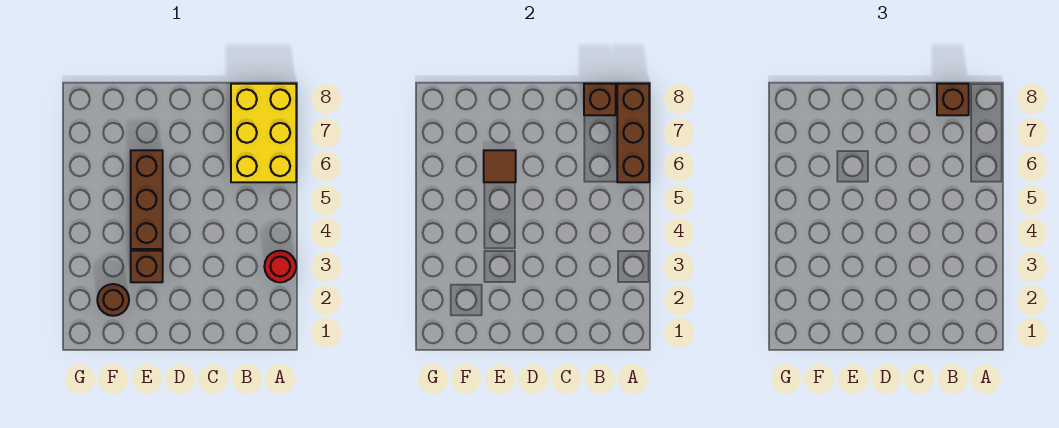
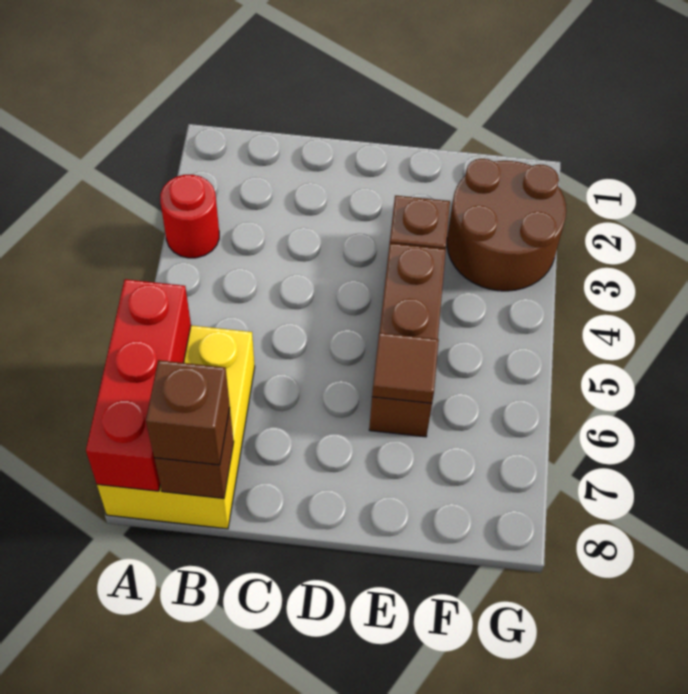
brown 1x3 brick [617,84,649,182] -> red 1x3 brick [86,279,191,491]
brown 1x1 round brick [97,284,129,316] -> brown 2x2 round brick [447,159,566,291]

